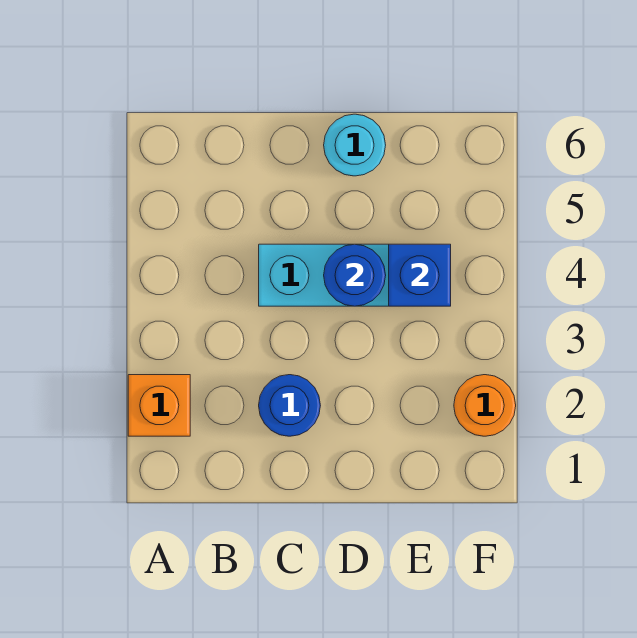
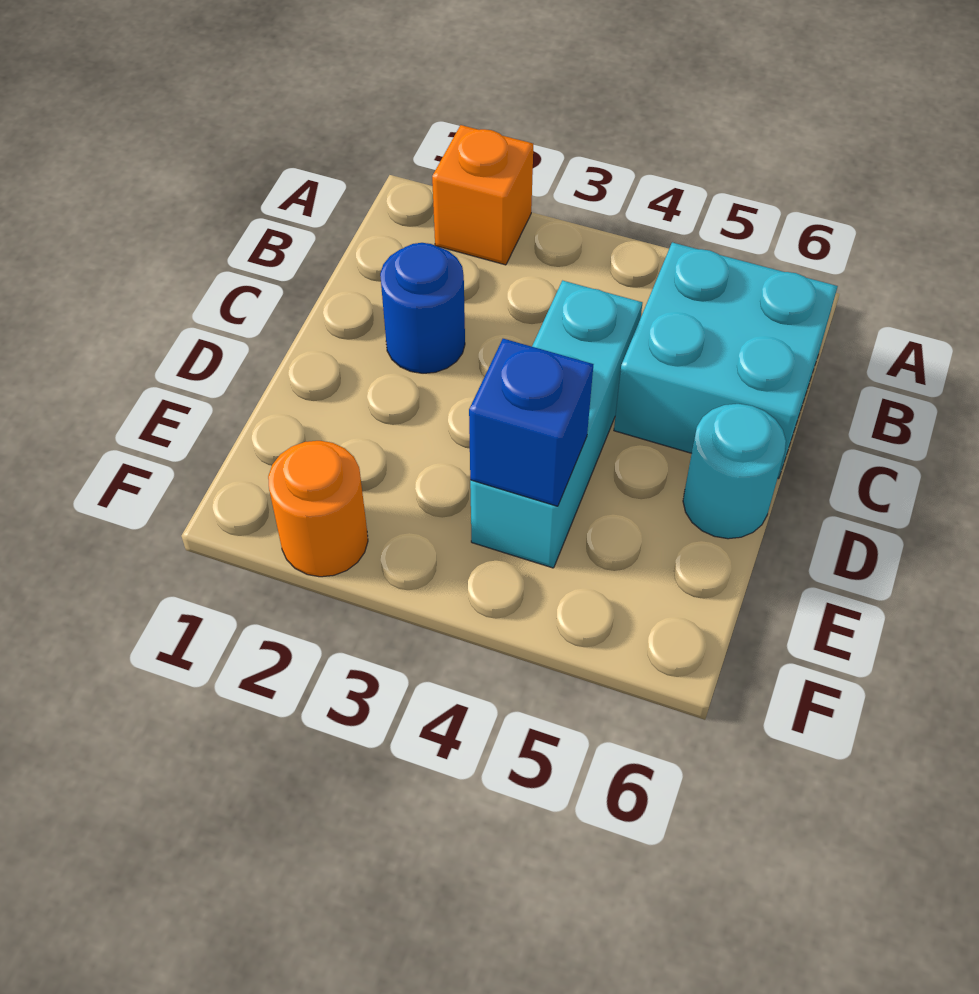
none -> cyan 2x2 brick [614,242,838,479]
blue 1x1 round brick [324,244,386,306] -> none

